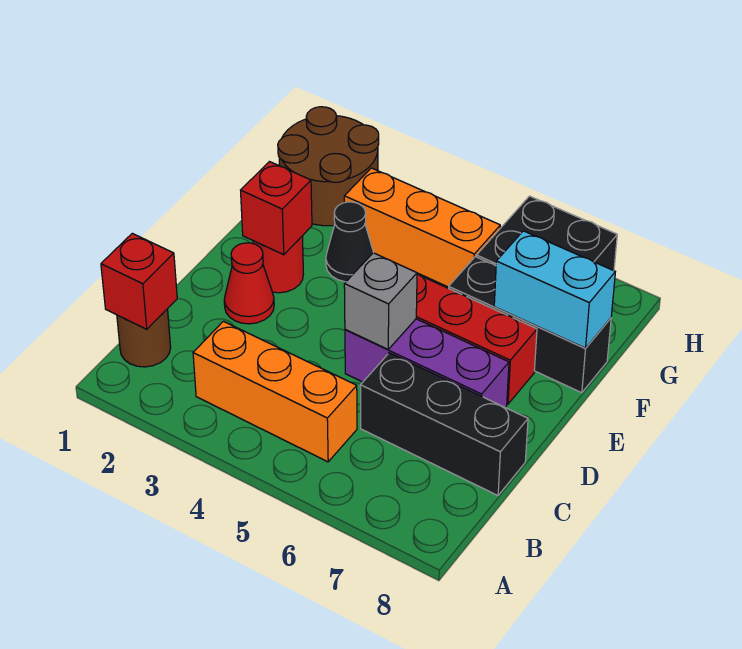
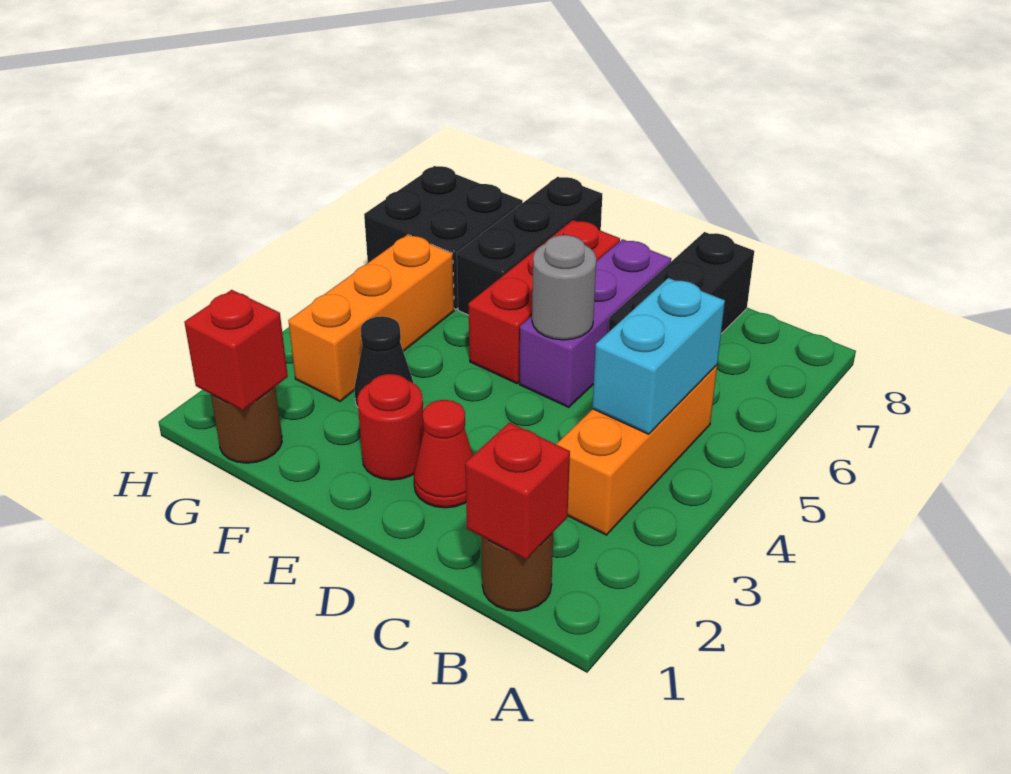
grey 1x1 brick [344,253,417,349] -> grey 1x1 round brick [532,235,596,340]
red 1x1 brick [241,162,312,255] -> red 1x1 brick moved to [184,290,288,411]
cyan 1x2 brick [494,231,615,348] -> cyan 1x2 brick moved to [592,278,725,434]
brown 2x2 round brick [278,107,379,226] -> brown 1x1 round brick [211,387,282,463]

